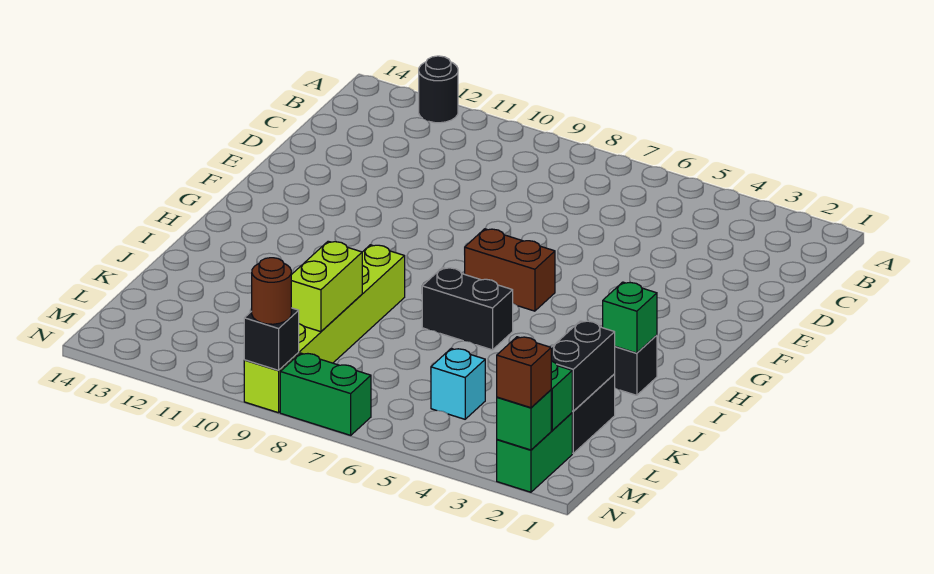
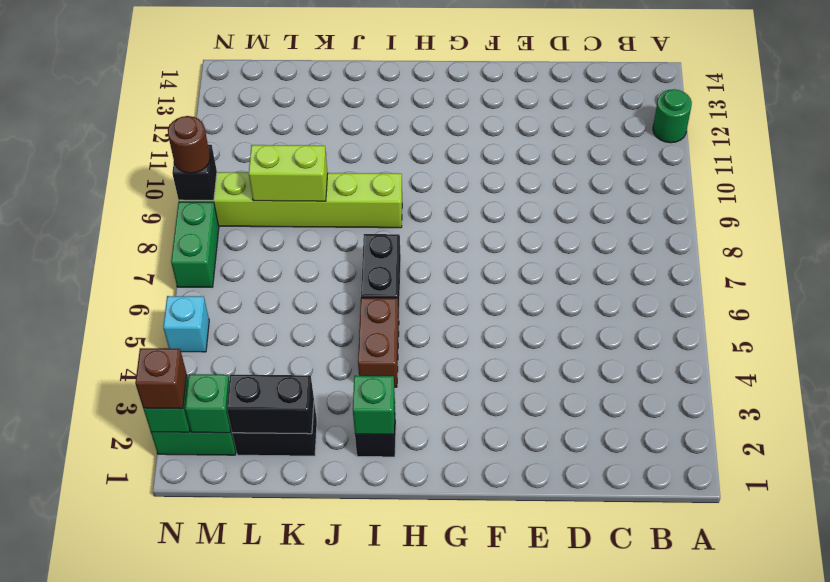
black 1x1 round brick [419,56,458,123] -> green 1x1 round brick [653,89,692,143]
brown 1x2 brick [465,229,555,311] -> brown 1x2 brick moved to [358,298,399,387]
cyan 1x1 brick [431,348,485,419] -> cyan 1x1 brick moved to [163,296,209,352]

